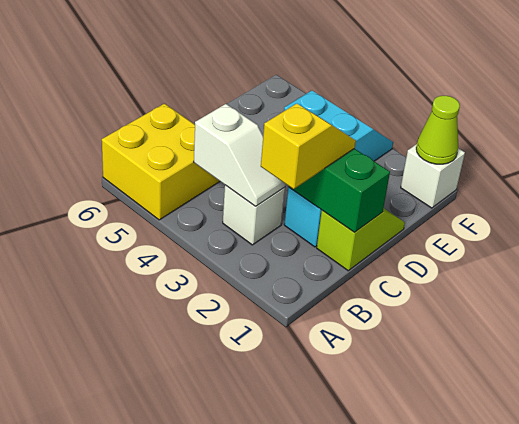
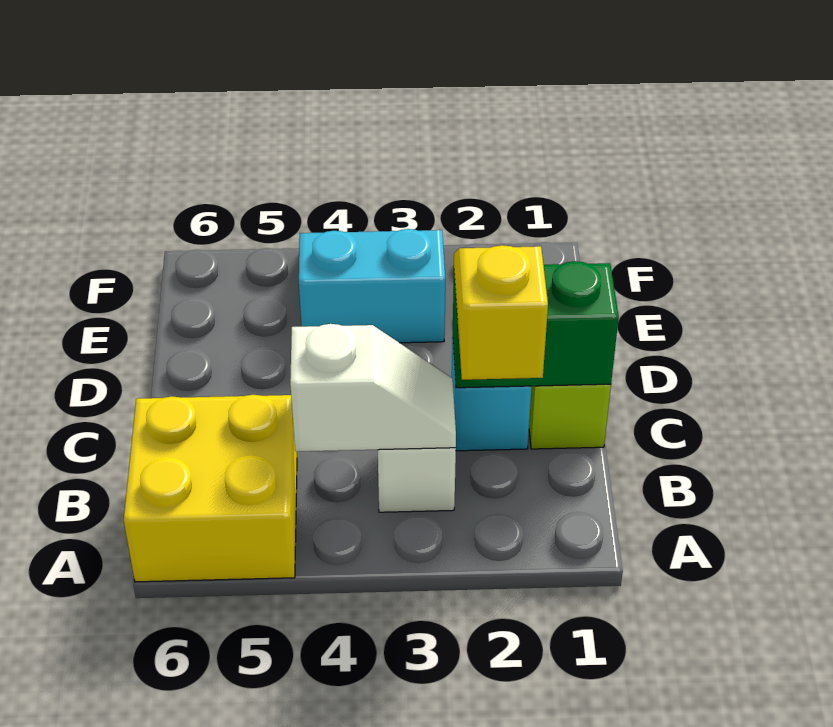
white 1x1 brick [401,144,465,208] -> none
lime 1x1 cone [416,96,460,164] -> none

